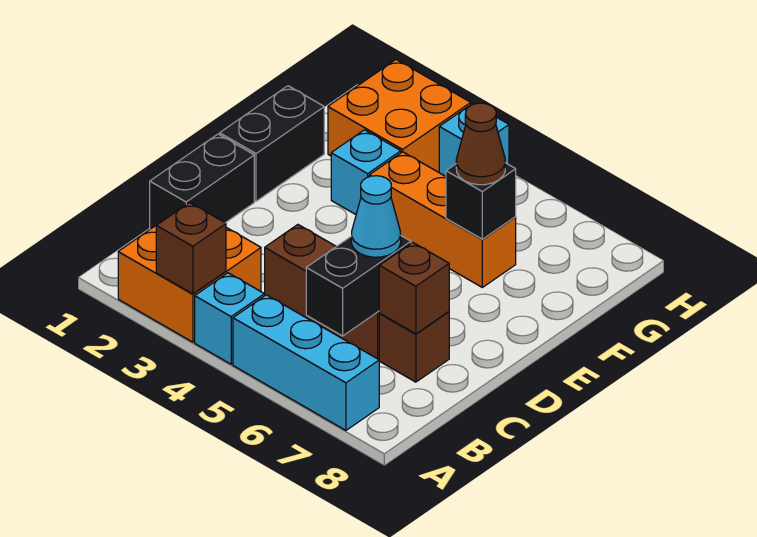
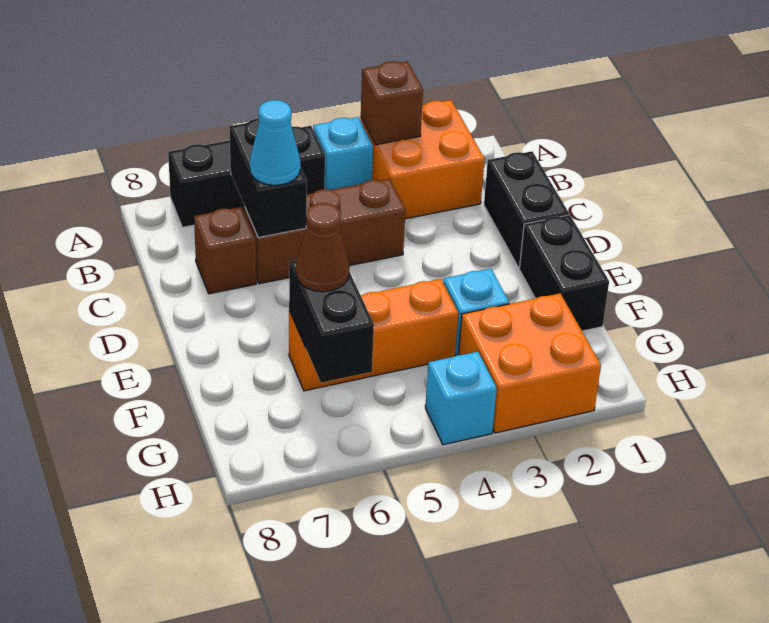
cyan 1x3 brick [233,295,379,430] -> black 1x3 brick [168,126,325,227]
brown 1x1 brick [379,242,449,334] -> none
black 1x1 brick [446,163,516,239] -> black 1x2 brick [289,260,374,383]

